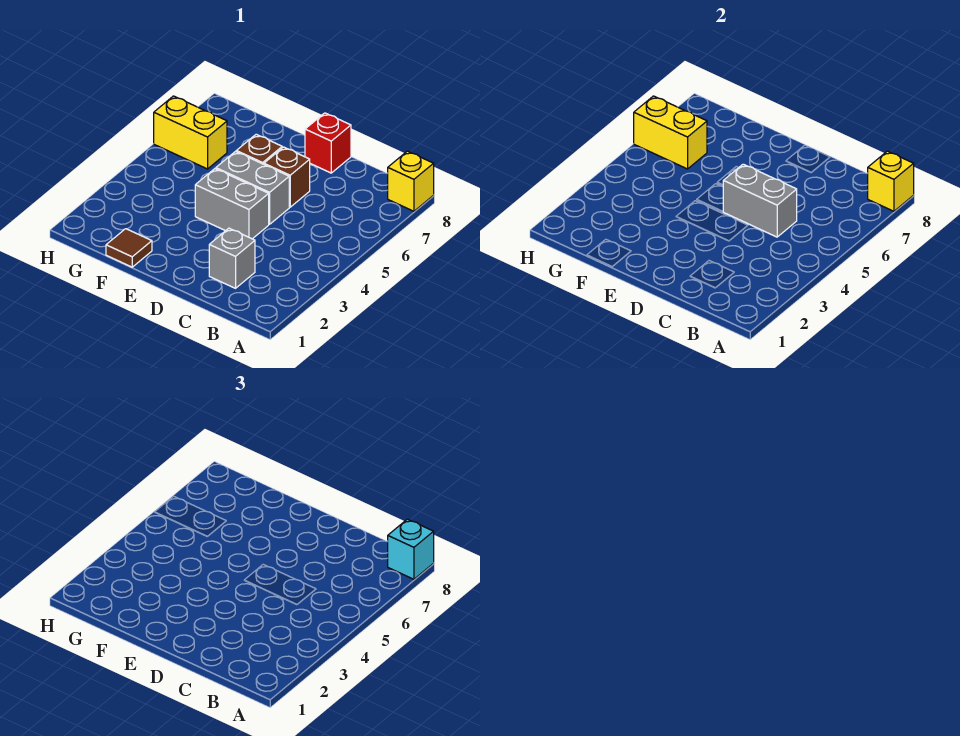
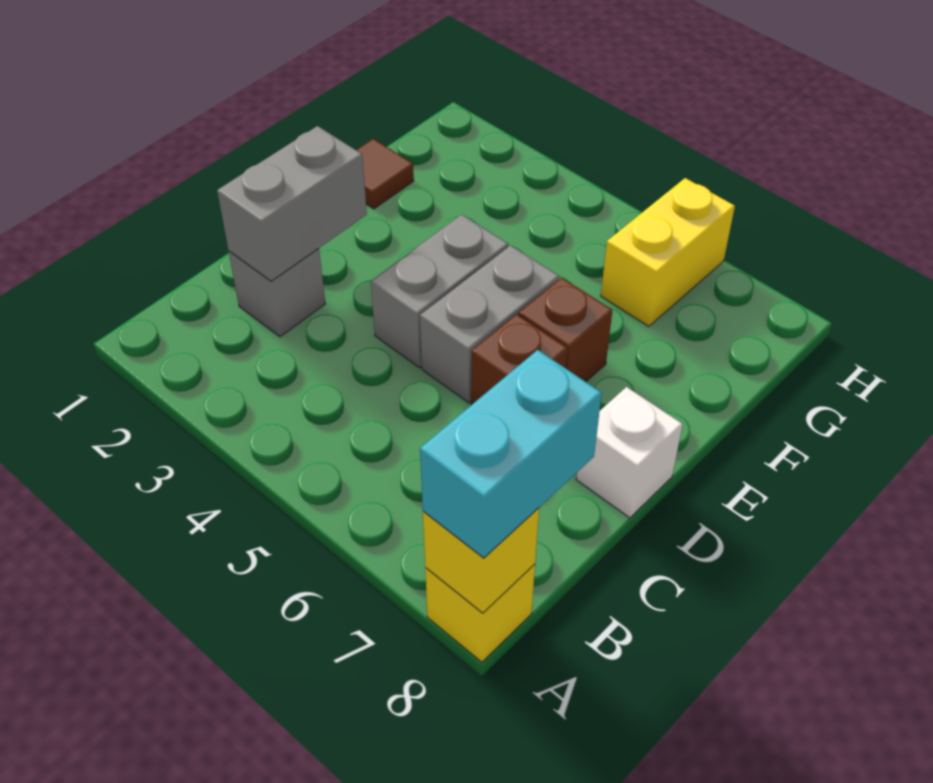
cyan 1x1 brick [388,519,434,579] -> cyan 1x2 brick [420,350,602,558]
grey 1x2 brick [723,164,797,237] -> grey 1x2 brick moved to [217,126,367,281]
red 1x1 brick [305,113,351,173] -> white 1x1 brick [576,387,683,518]
yellow 1x2 brick [634,96,707,169] -> none

